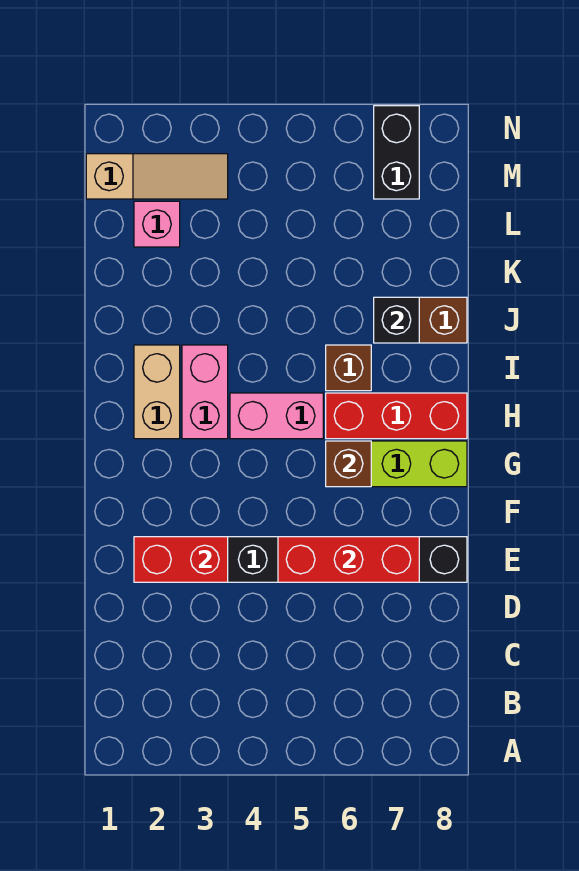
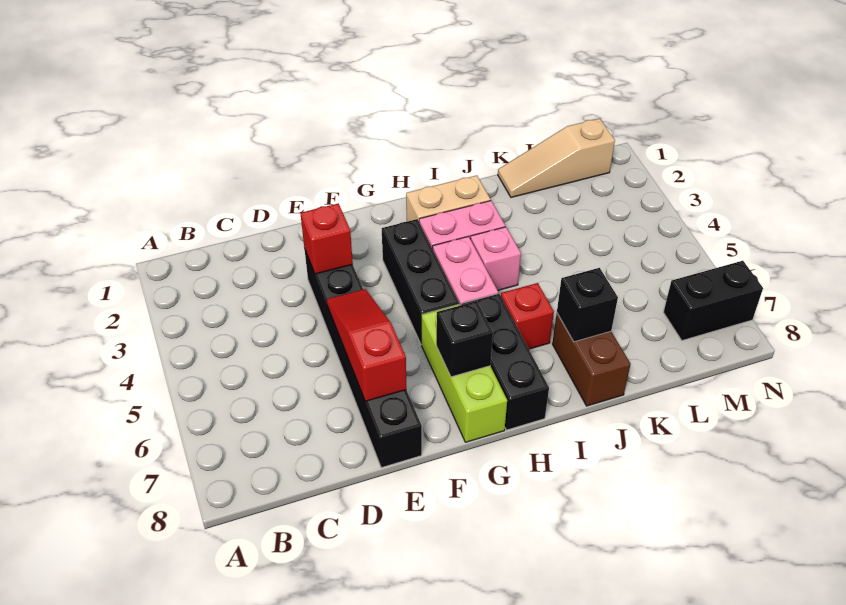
red 1x2 brick [134,537,228,582] -> red 1x1 brick [300,203,353,274]
red 1x3 brick [278,537,419,582] -> red 1x3 slope [327,289,406,401]
none -> black 1x3 brick [382,219,459,345]
brown 1x1 brick [326,441,371,487] -> none
none -> black 1x1 brick [436,301,493,377]
red 1x3 brick [326,393,467,439] -> black 1x3 brick [462,293,549,430]
brown 1x1 brick [326,345,371,391] -> red 1x1 brick [501,283,554,349]
pink 1x1 brick [134,201,180,247] -> pink 1x1 brick moved to [470,227,521,290]
tan 1x3 slope [86,154,228,199] -> tan 1x3 slope turned to [498,118,615,197]

